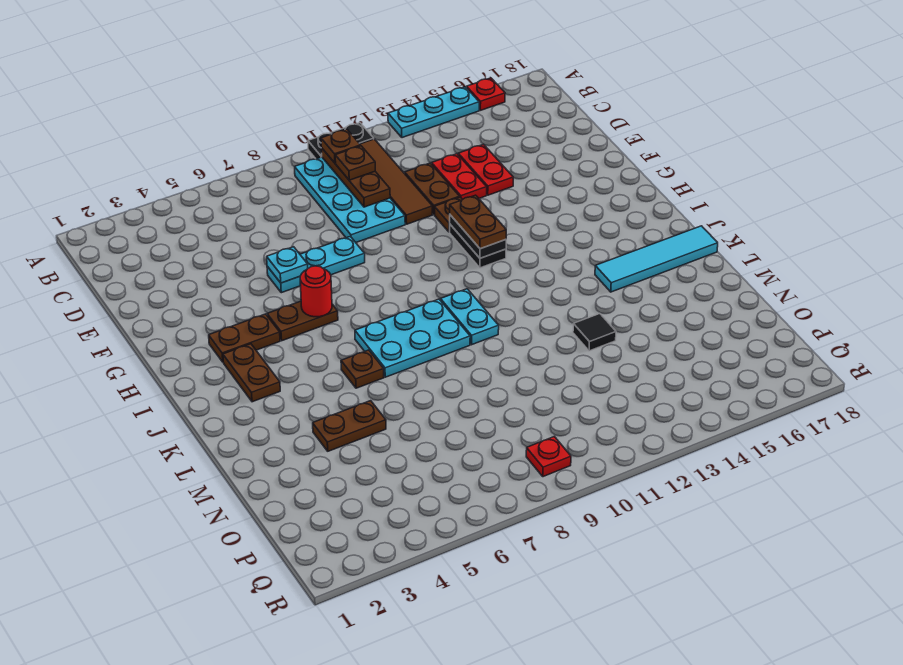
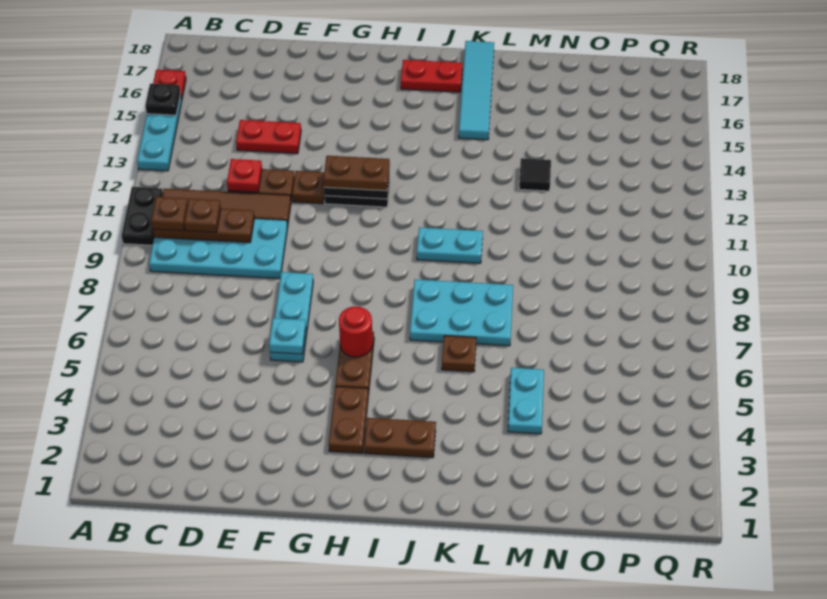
none -> black 1x1 plate [145,84,181,115]
red 1x2 plate [432,154,487,199] -> red 1x2 plate moved to [401,60,462,92]
cyan 2x3 plate [355,299,470,377] -> cyan 2x3 plate turned to [410,279,513,346]
brown 1x2 plate [313,401,386,451] -> cyan 1x2 plate [508,368,544,434]
red 1x1 plate [526,437,571,477] -> red 1x1 plate moved to [227,159,262,192]

